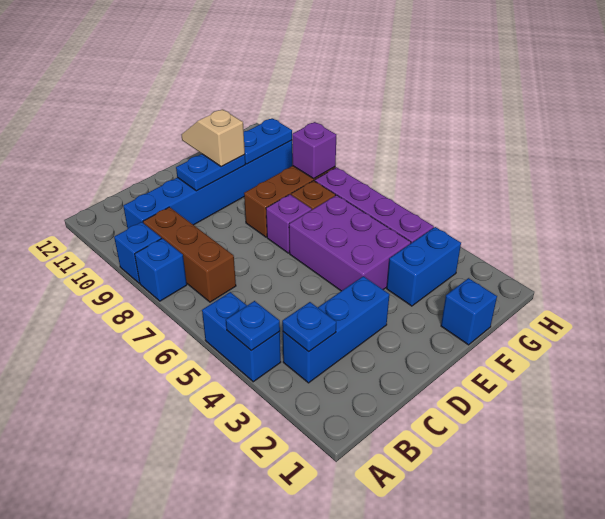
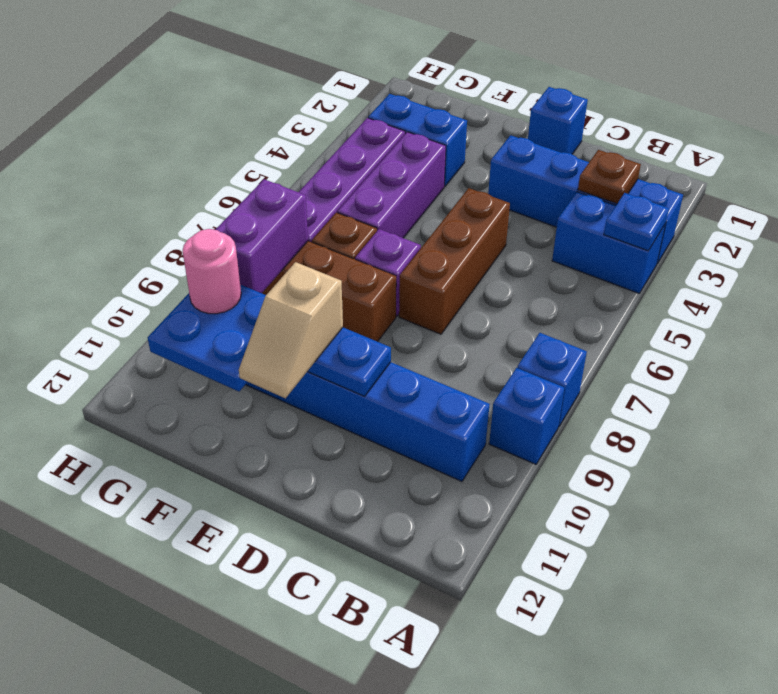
blue 1x2 brick [202,292,281,382] -> blue 1x2 brick turned to [552,192,665,293]
blue 1x3 brick [283,276,390,383] -> blue 1x4 brick [488,135,683,264]
blue 1x1 plate [282,302,336,352] -> brown 1x1 plate [578,150,641,204]
brown 1x3 brick [143,207,236,302] -> brown 1x3 brick moved to [399,188,510,334]
purple 2x3 brick [289,195,411,291] -> purple 1x3 brick [337,132,446,238]
blue 1x1 brick [441,278,497,345] -> blue 1x1 brick moved to [528,87,588,154]
blue 1x2 plate [244,118,292,164] -> blue 2x2 plate [148,285,266,391]
purple 1x1 brick [292,122,336,178] -> purple 1x2 brick [215,179,308,293]
none -> pink 1x1 round brick [183,229,241,314]

